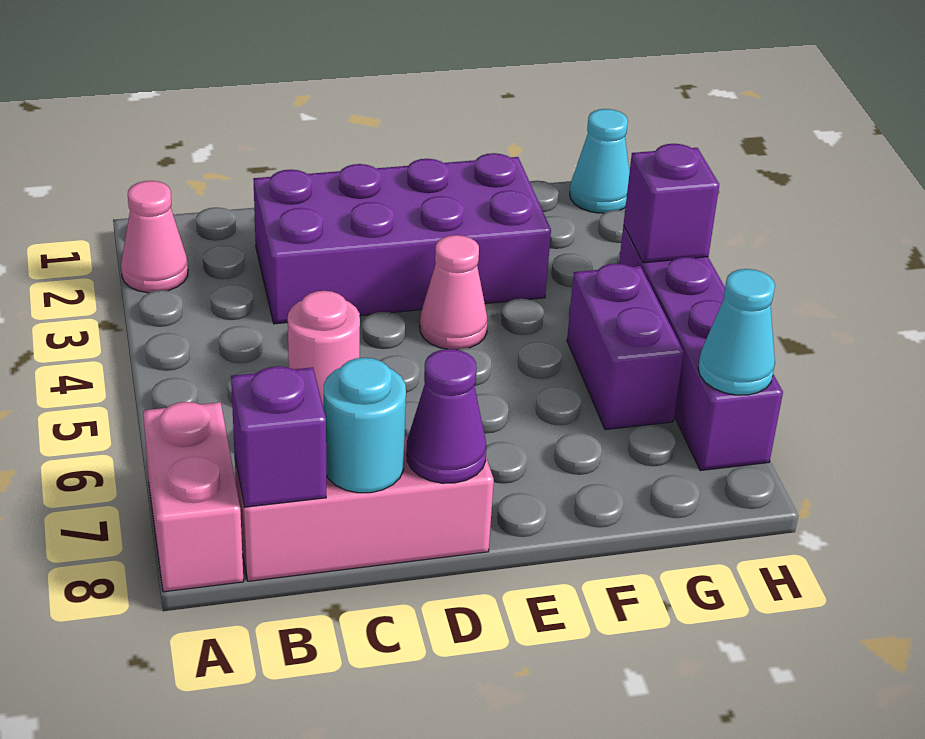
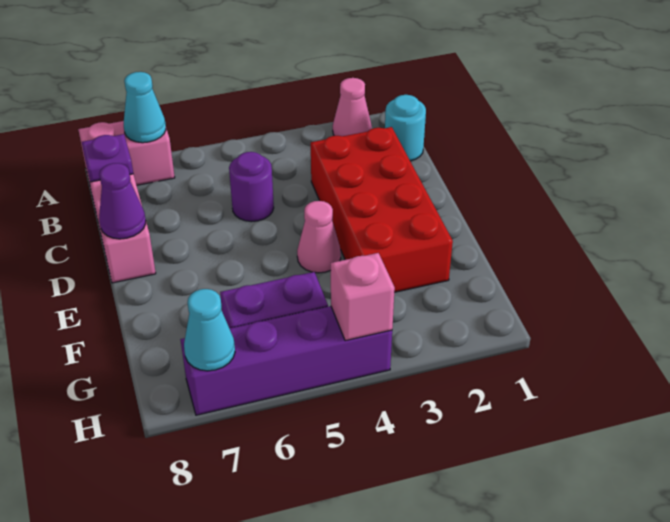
purple 1x1 brick [231,366,326,507] -> purple 1x1 plate [82,134,133,182]
purple 2x4 brick [253,153,551,324] -> red 2x4 brick [311,127,453,292]
pink 1x1 round brick [288,291,360,409] -> purple 1x1 round brick [229,152,274,222]
cyan 1x1 round brick [324,358,406,493] -> cyan 1x1 round brick moved to [385,95,426,161]
cyan 1x1 cone [570,109,630,213] -> cyan 1x1 cone moved to [124,72,166,143]
purple 1x1 brick [624,144,719,263] -> pink 1x1 brick [331,253,395,341]

